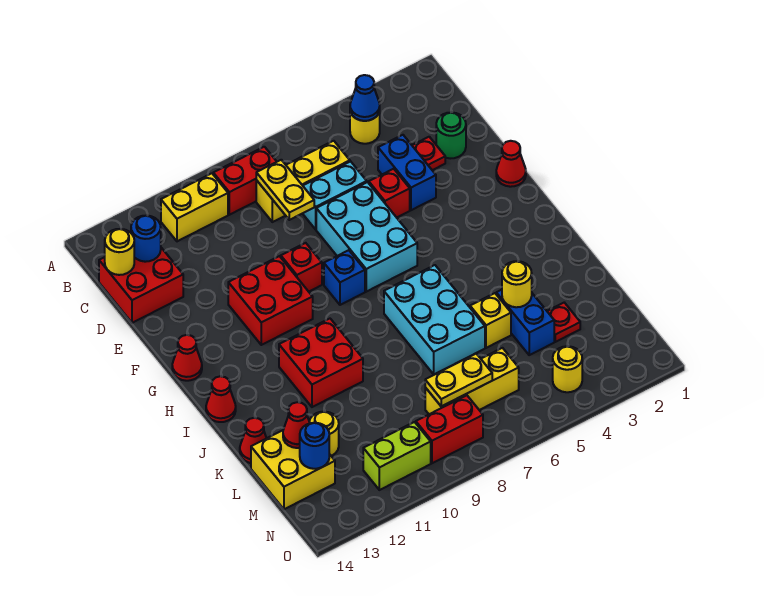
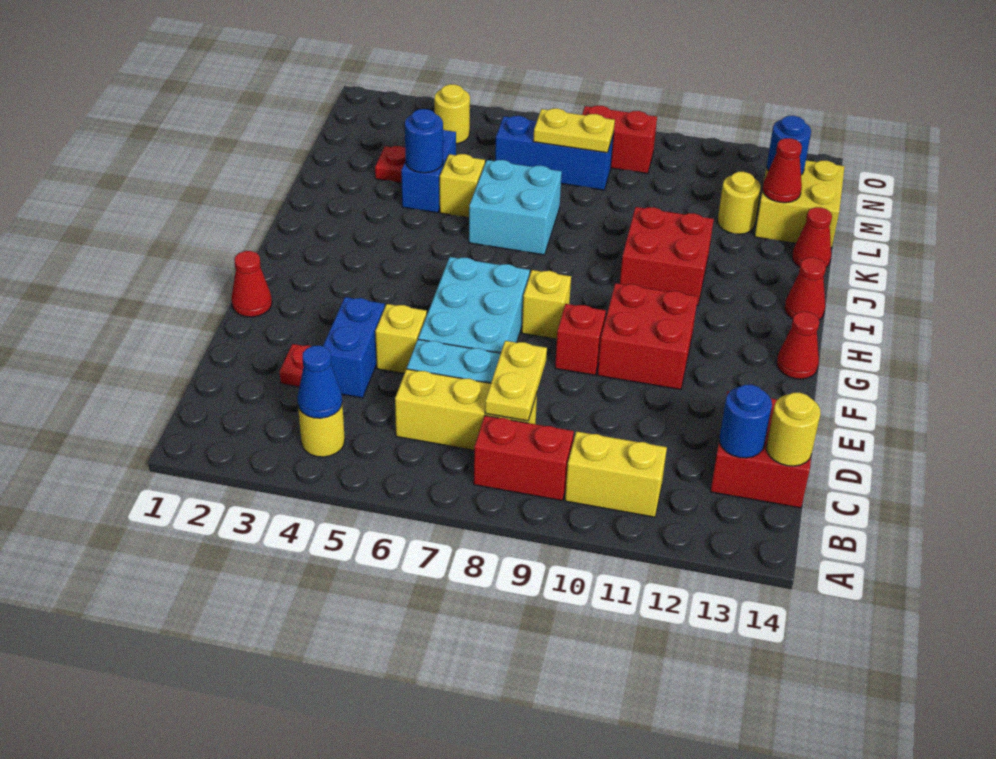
green 1x1 round brick [436,112,466,159] -> none
red 1x1 brick [369,169,410,218] -> yellow 1x1 brick [375,304,427,373]
blue 1x1 brick [324,250,365,305] -> yellow 1x1 brick [522,270,571,339]
cyan 2x3 brick [384,265,485,375] -> cyan 2x2 brick [469,160,562,255]
yellow 1x1 round brick [502,261,532,307] -> blue 1x1 round brick [405,109,443,173]
yellow 1x3 brick [425,348,519,414] -> blue 1x3 brick [495,116,614,190]
lime 1x2 brick [363,422,431,490] -> none

